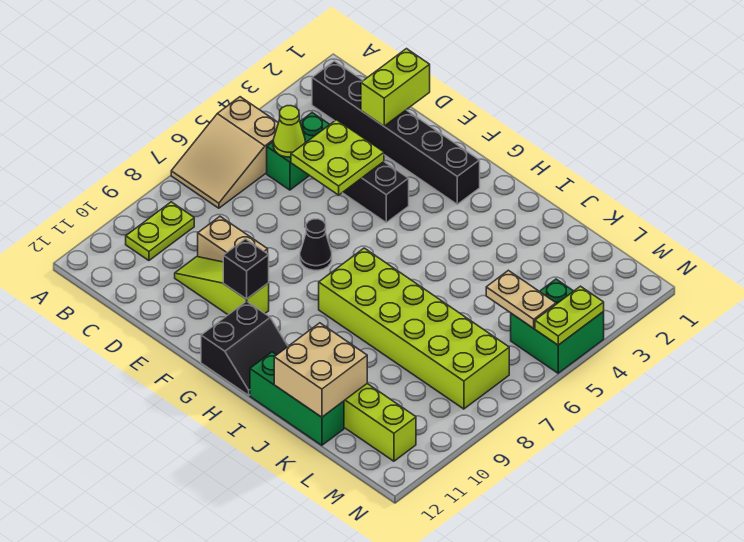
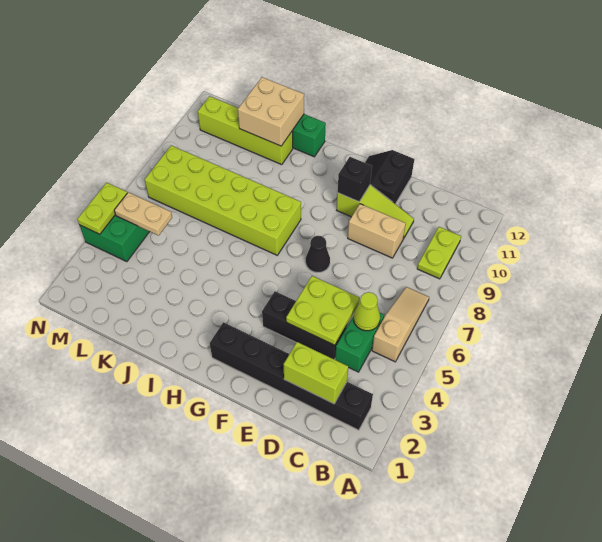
tan 2x3 slope [171,97,278,208] -> tan 1x3 slope [372,287,429,362]
lime 1x2 brick [361,49,430,126] -> lime 1x2 brick turned to [284,342,348,404]
black 2x2 slope [201,301,288,395] -> black 2x2 slope moved to [365,150,414,204]

